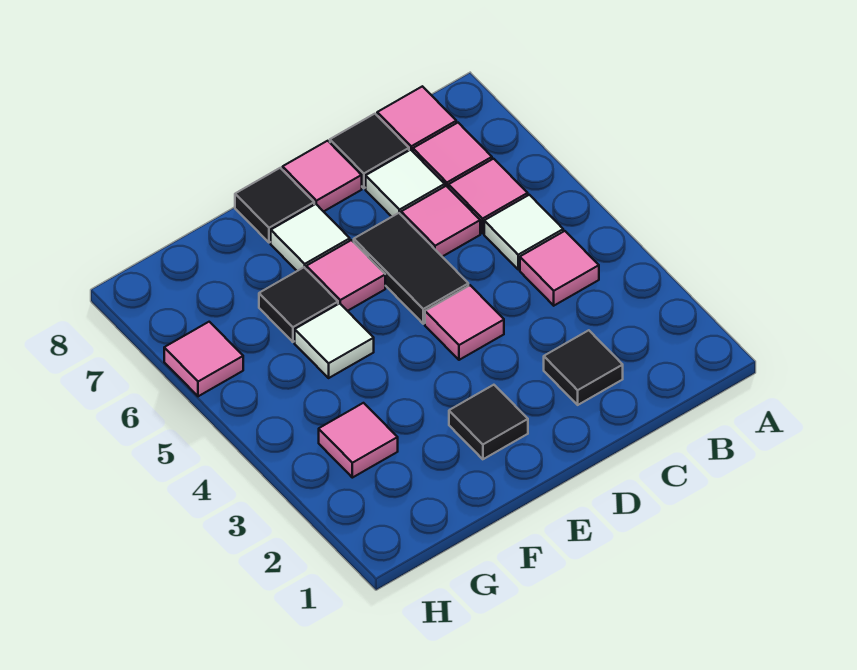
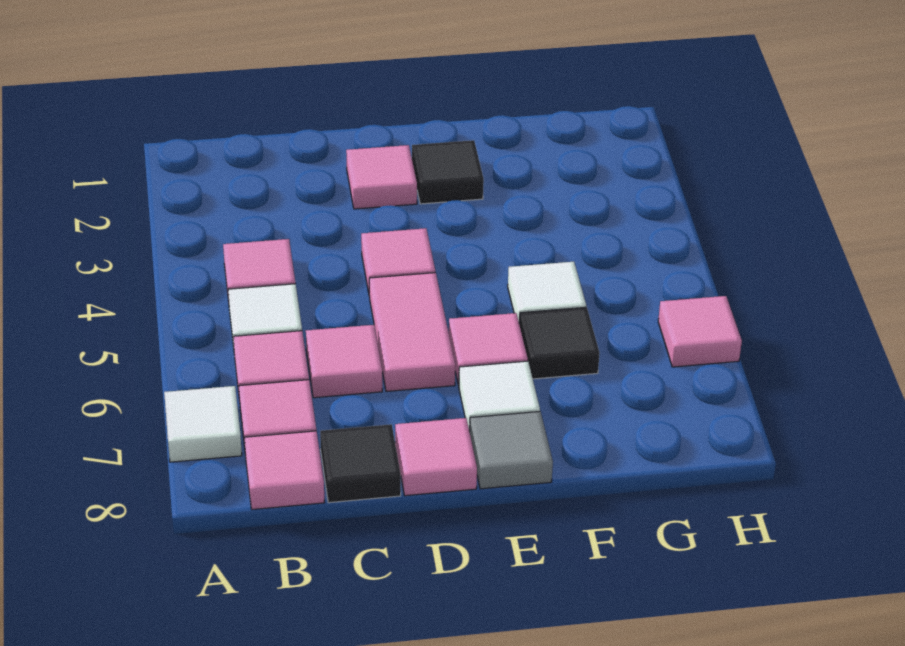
black 1x1 tile [544,330,623,405] -> none
white 1x1 tile [366,150,445,217] -> white 1x1 tile moved to [164,386,242,462]
black 1x2 tile [354,213,468,324] -> pink 1x2 tile [369,273,455,391]
black 1x1 tile [235,168,314,243] -> grey 1x1 tile [470,412,553,489]
pink 1x1 tile [319,403,398,478] -> pink 1x1 tile moved to [346,145,417,209]

